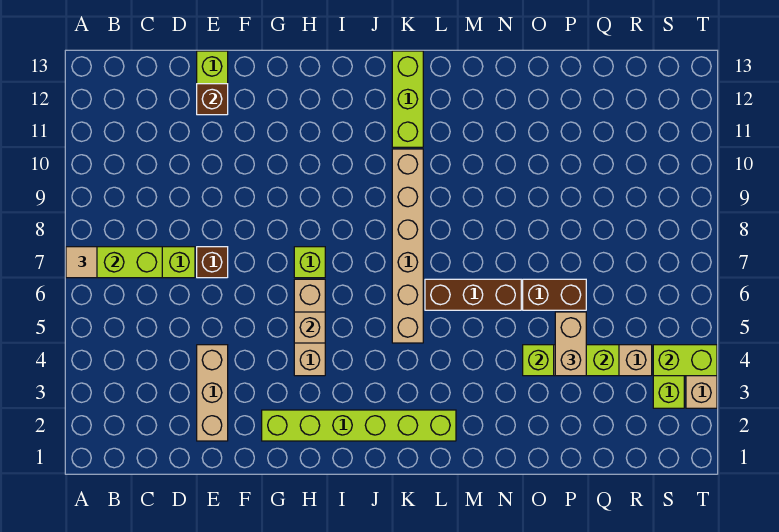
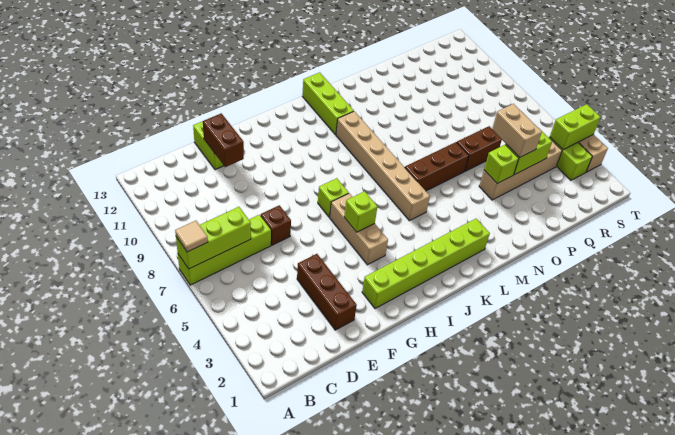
tan 1x3 brick [197,345,228,441] -> brown 1x3 brick [297,254,357,330]
brown 1x1 brick [197,84,228,115] -> brown 1x2 brick [203,113,244,167]
tan 1x1 brick [294,312,325,343] -> lime 1x1 brick [344,191,377,232]

